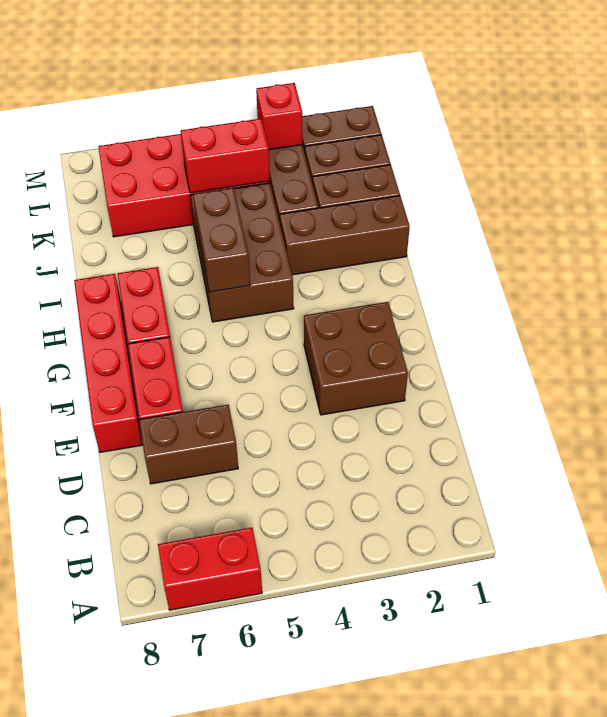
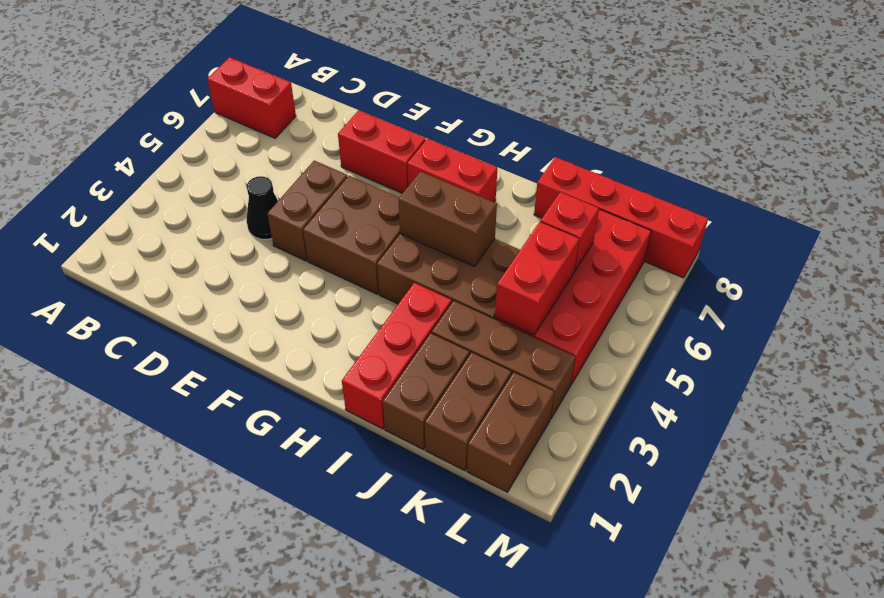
red 1x2 brick [158,528,262,610] -> red 1x2 brick turned to [207,57,296,138]
none -> black 1x1 cone [246,176,278,239]
brown 1x2 brick [139,405,238,484] -> brown 1x2 brick moved to [267,161,347,261]
brown 2x2 brick [304,302,408,415] -> brown 2x2 brick moved to [303,176,400,294]
red 1x4 brick [74,274,142,452] -> red 1x4 brick moved to [534,157,708,278]
brown 1x3 brick [280,196,410,275] -> red 1x3 brick [342,283,452,429]
red 1x1 brick [256,83,302,150] -> red 1x1 brick moved to [541,192,599,271]

